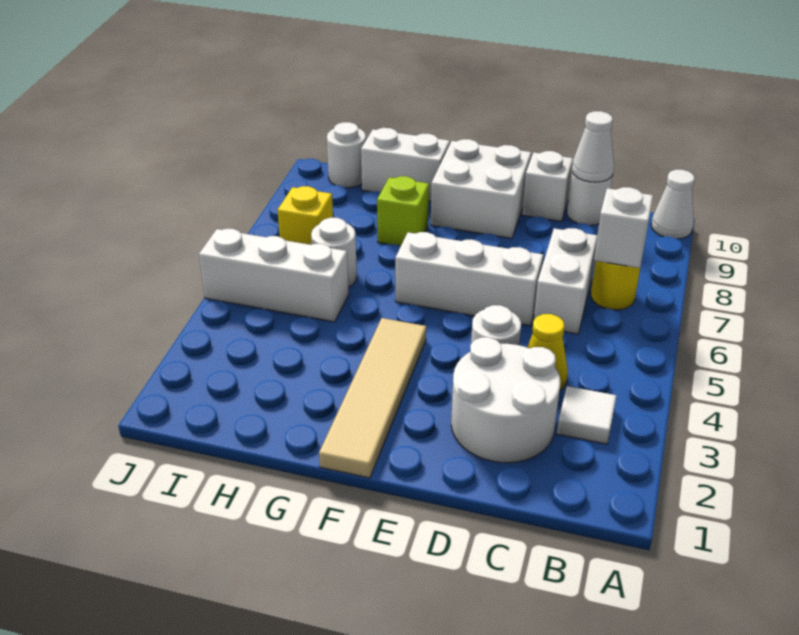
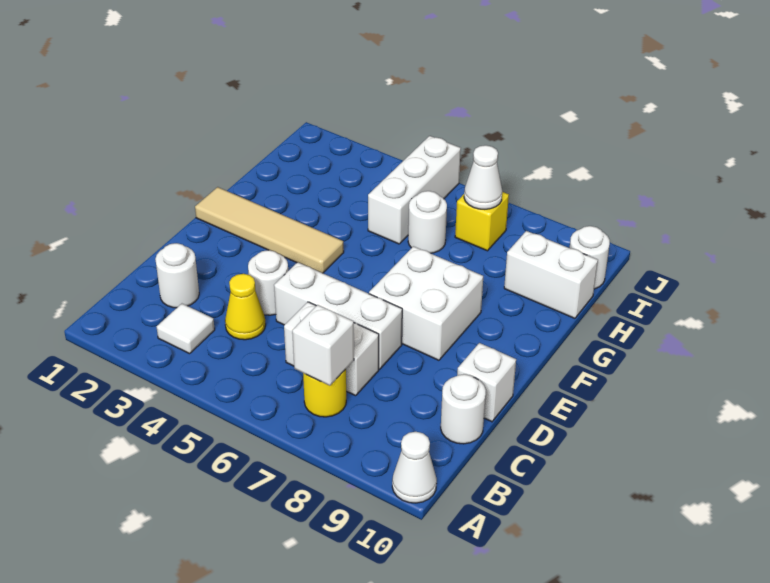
white 2x2 round brick [451,337,560,463] -> white 1x1 round brick [155,243,199,308]
white 1x1 cone [572,111,614,182] -> white 1x1 cone moved to [464,145,502,209]
white 1x3 brick [395,232,543,326] -> white 1x3 brick turned to [274,262,402,369]
white 2x2 brick [431,139,531,238] -> white 2x2 brick moved to [369,246,483,360]
lime 1x1 brick [377,176,429,246] -> none
white 1x2 brick [361,128,450,201] -> white 1x2 brick turned to [504,231,598,318]

